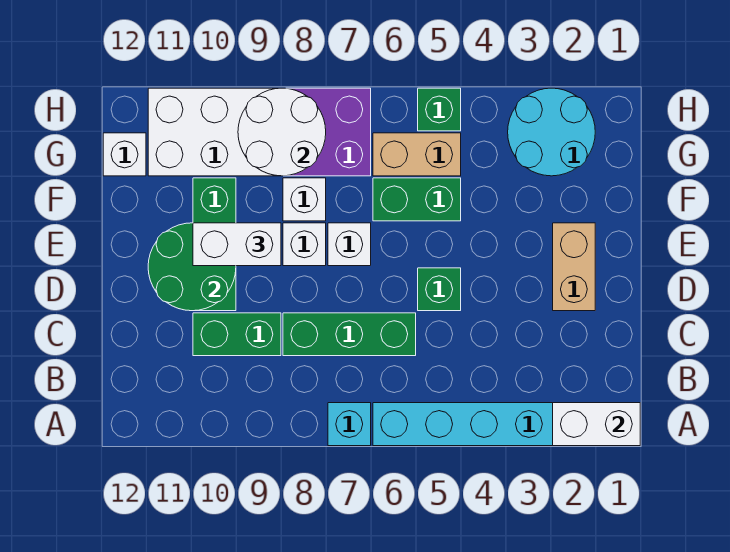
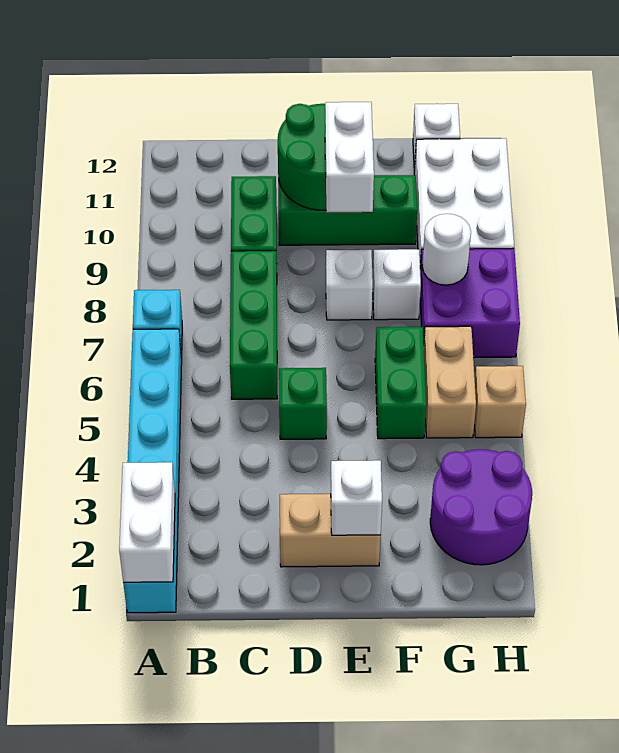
white 1x1 brick [328,223,371,266] -> white 1x1 brick moved to [331,460,382,535]
cyan 2x2 round brick [508,88,595,176] -> purple 2x2 round brick [430,449,532,565]
white 2x2 round brick [238,88,326,176] -> white 1x1 round brick [422,214,471,285]
green 1x1 brick [418,88,461,131] -> tan 1x1 brick [474,366,526,438]

